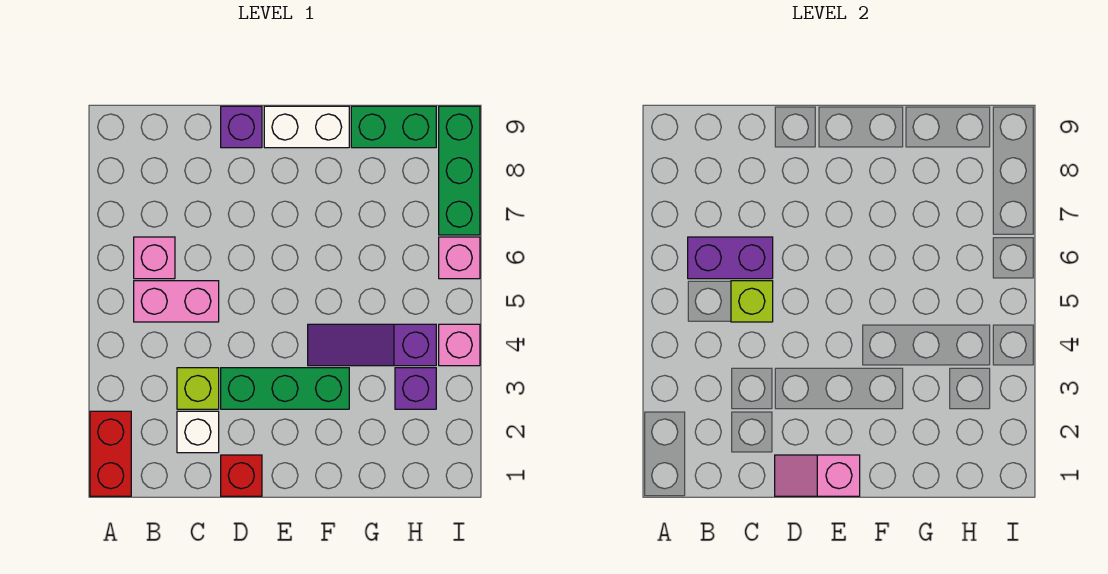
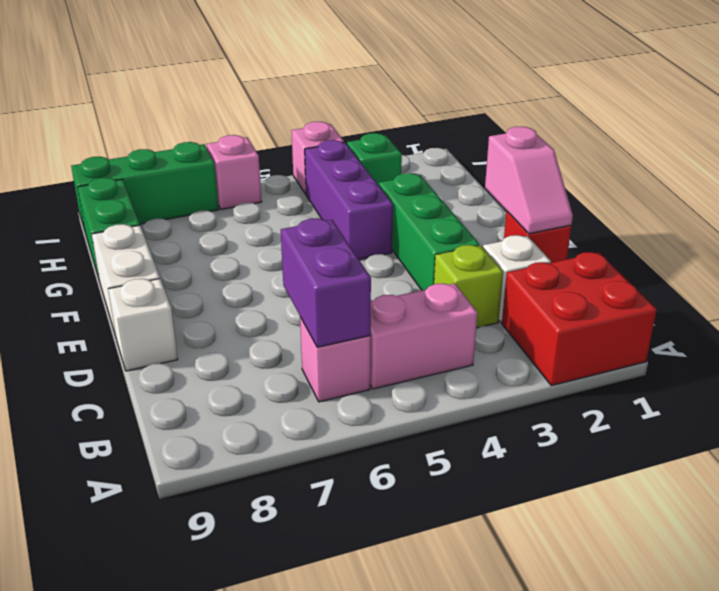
red 1x2 brick [90,411,131,496] -> red 2x2 brick [502,252,657,386]
pink 1x2 brick [134,281,219,322] -> pink 1x2 brick turned to [370,283,477,389]
lime 1x1 brick [731,281,773,322] -> none
purple 1x1 brick [221,106,262,148] -> white 1x1 brick [108,279,178,371]
purple 1x3 slope [308,324,436,366] -> purple 1x3 brick [305,140,393,260]
purple 1x1 brick [395,368,436,409] -> green 1x1 brick [347,133,402,185]

